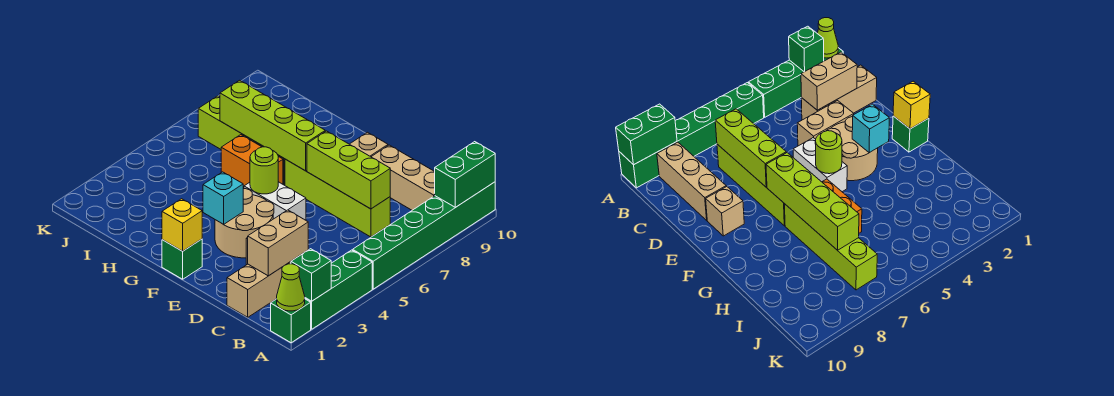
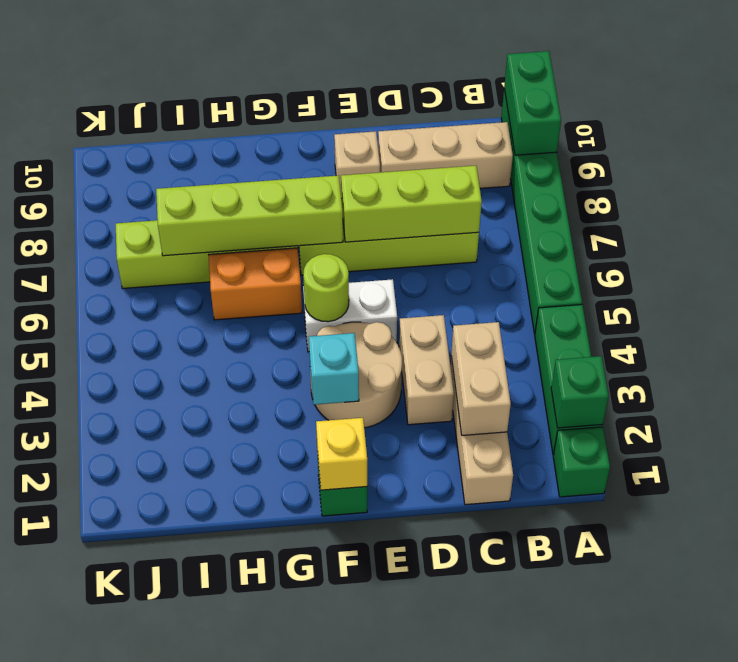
lime 1x1 cone [277,264,305,311] -> none

